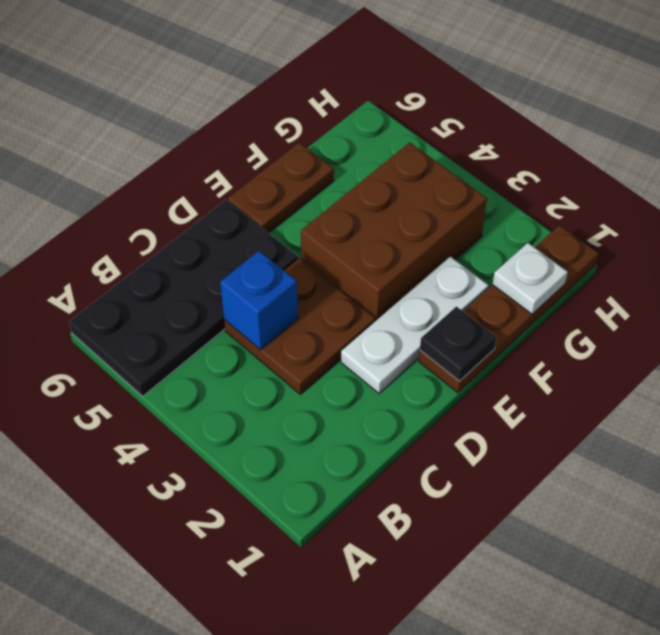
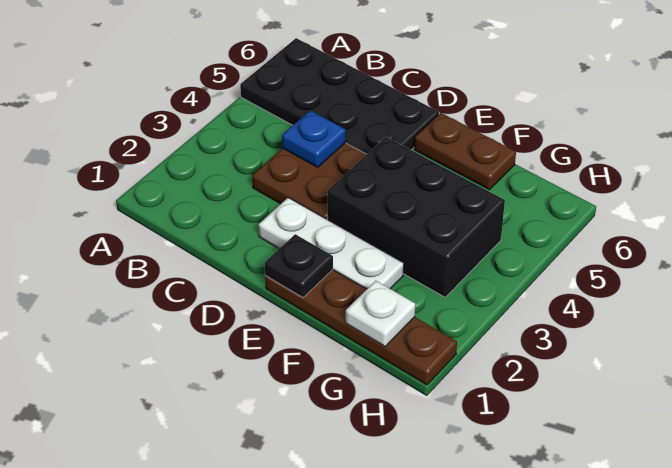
blue 1x1 brick [220,251,298,350] -> blue 1x1 plate [282,110,346,167]
brown 2x3 brick [301,142,487,321] -> black 2x3 brick [328,137,505,297]

